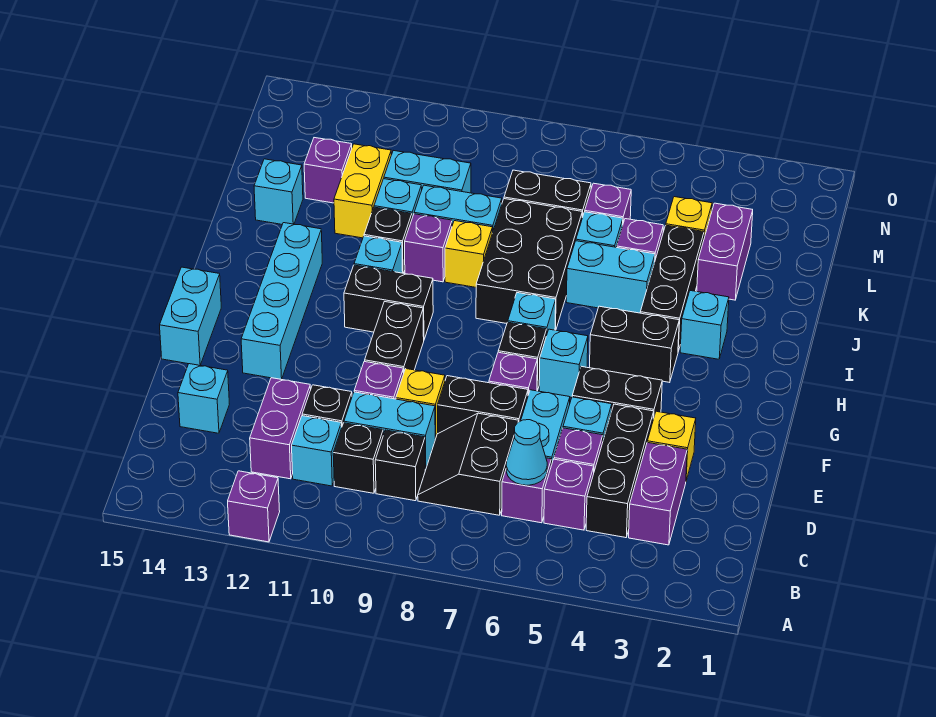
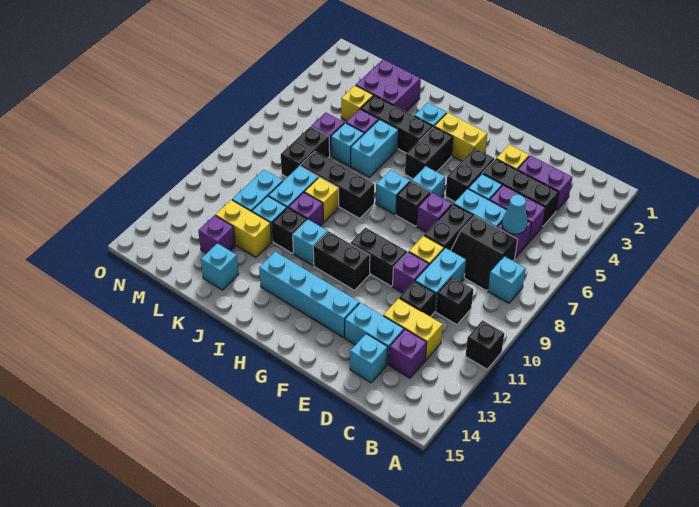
purple 1x1 brick [228,471,280,542] -> purple 1x1 brick moved to [389,329,427,378]
black 1x1 brick [375,430,425,501] -> black 1x1 brick moved to [466,320,504,369]
cyan 1x1 brick [292,416,342,486] -> cyan 1x1 brick moved to [488,256,526,303]
purple 1x2 brick [250,378,311,479] -> yellow 1x2 brick [383,298,443,360]
cyan 1x2 brick [160,267,221,365] -> cyan 1x2 brick moved to [345,303,404,364]
none -> yellow 1x2 brick [434,113,487,161]
black 1x2 brick [344,265,433,339] -> black 1x2 brick turned to [313,231,370,290]
black 2x3 brick [476,199,582,330] -> black 1x3 brick [300,151,374,218]
purple 1x2 brick [697,203,753,300] -> purple 2x2 brick [356,59,421,112]

